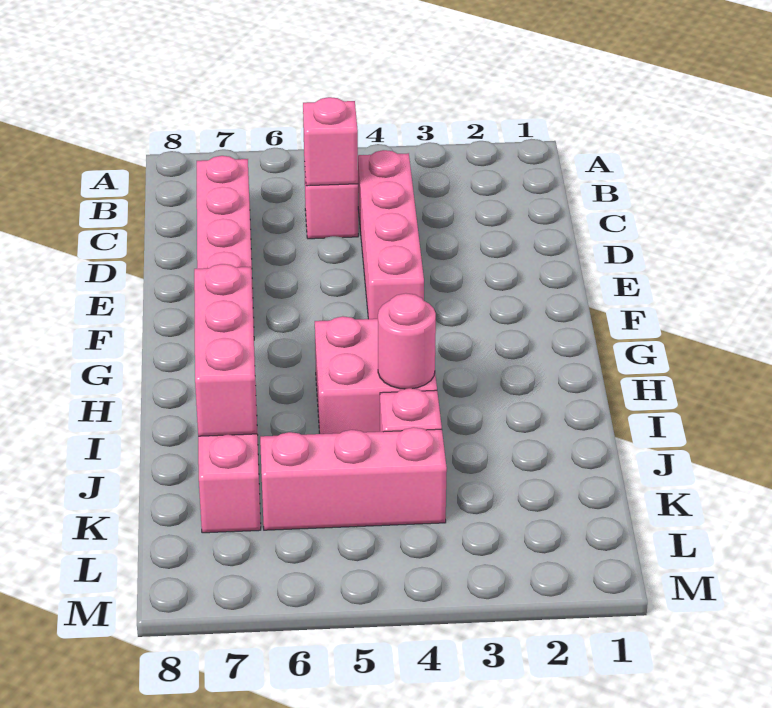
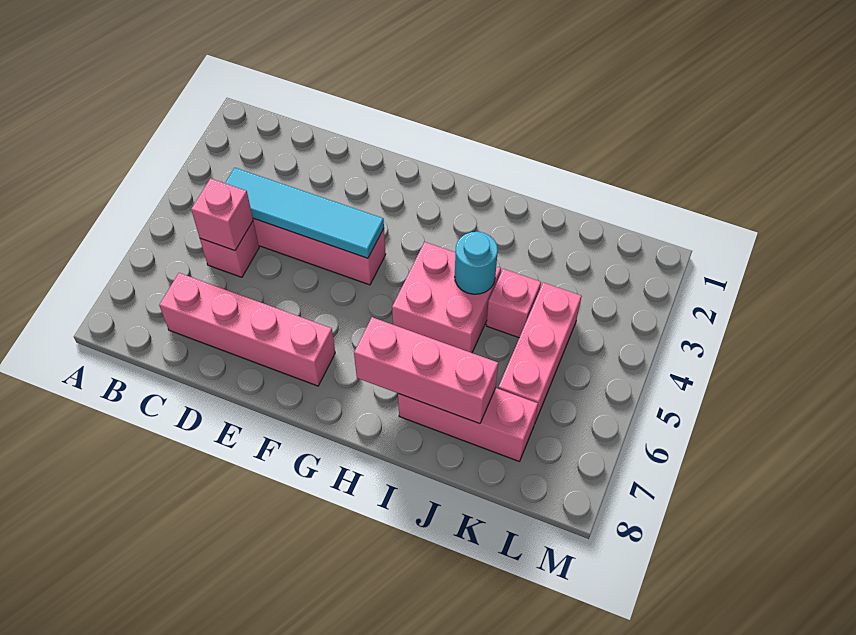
none -> cyan 1x4 tile [225,168,384,258]
pink 1x1 round brick [378,293,436,389] -> cyan 1x1 round brick [455,232,498,294]

